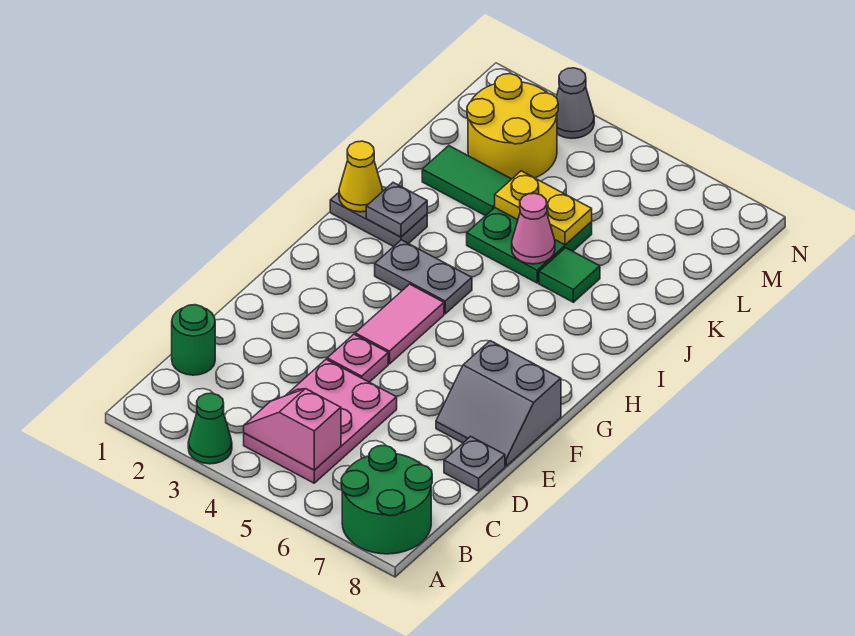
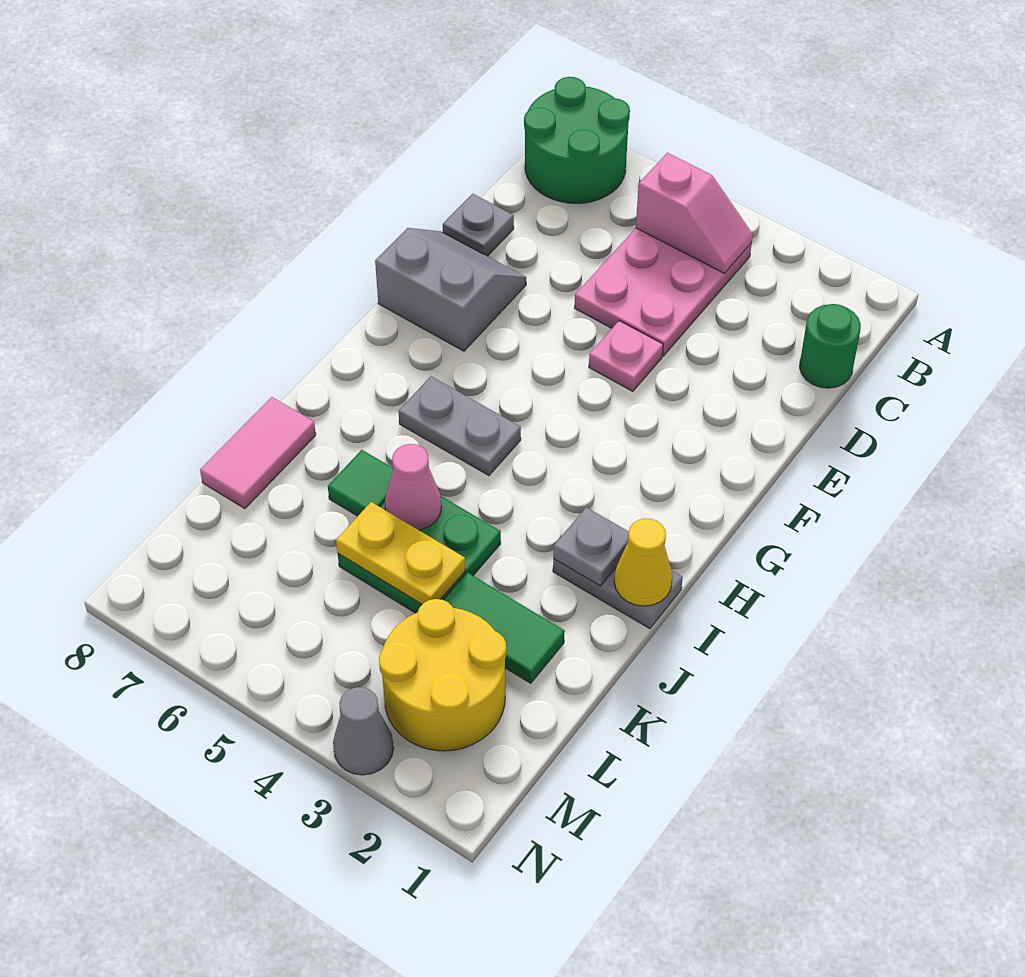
green 1x1 cone [188,393,232,464] -> none
pink 1x2 tile [355,284,444,364] -> pink 1x2 tile moved to [200,397,316,509]
grey 1x2 plate [375,240,472,314] -> grey 1x2 plate moved to [398,376,521,476]

